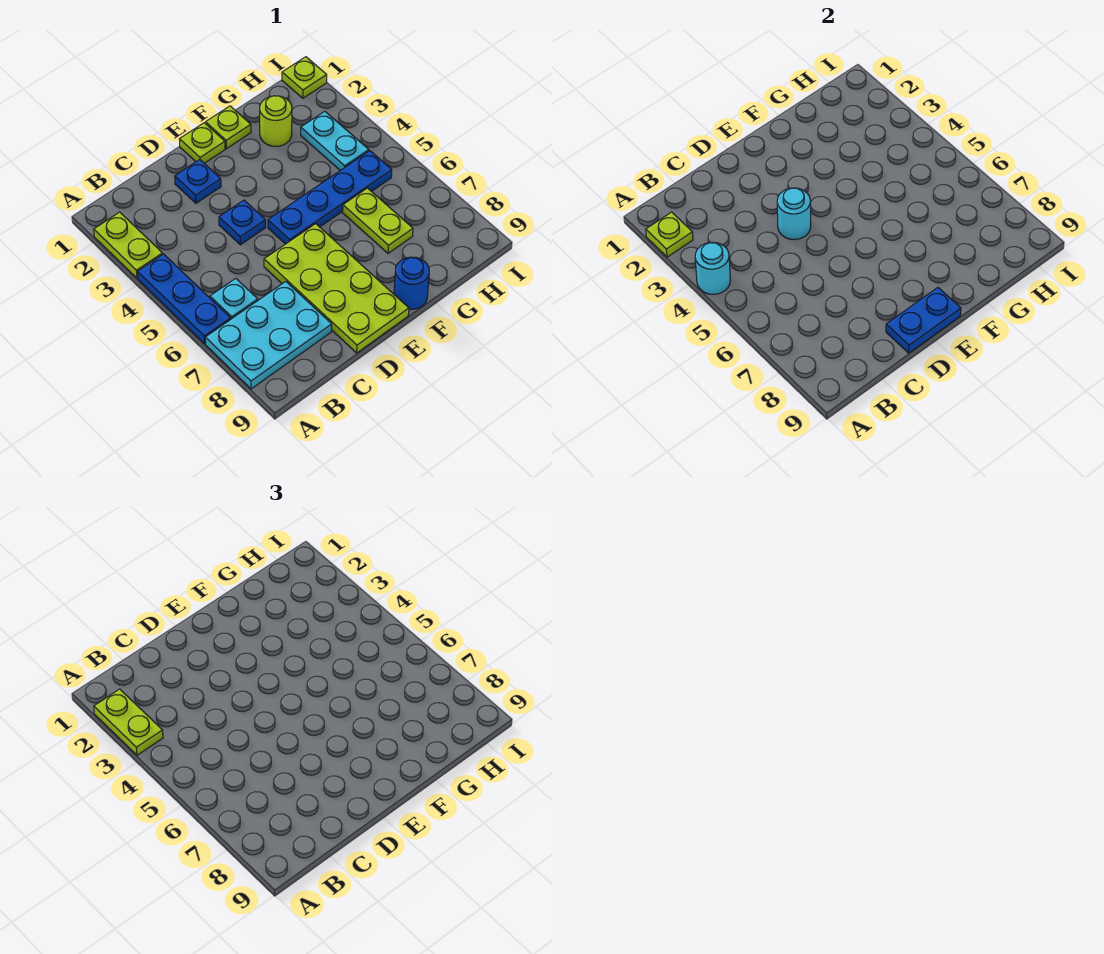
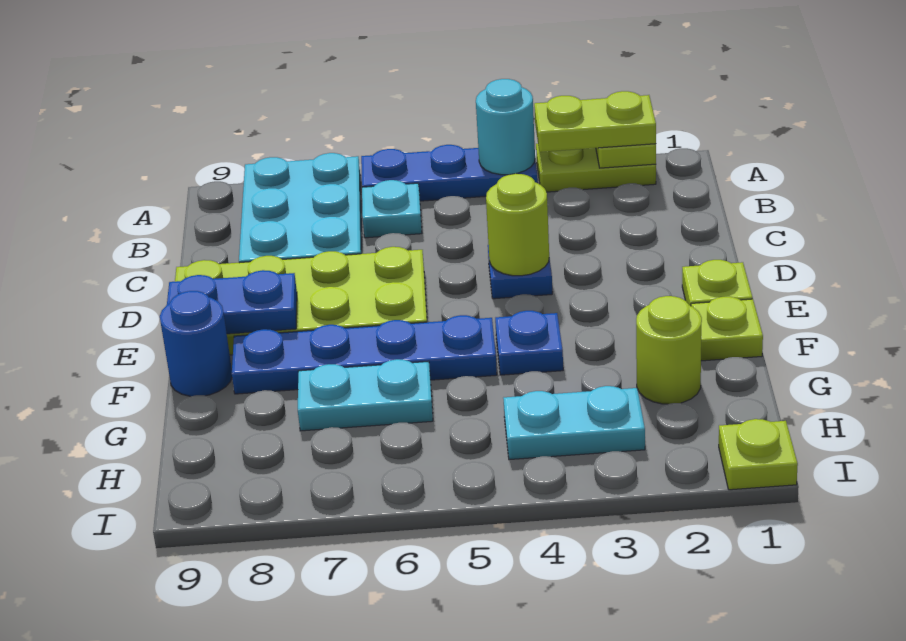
blue 1x1 plate [175,160,221,203] -> blue 1x1 plate moved to [495,311,563,375]
cyan 1x1 round brick [777,188,811,240] -> lime 1x1 round brick [486,174,549,276]
blue 1x2 plate [886,288,961,353] -> blue 1x2 plate turned to [167,270,297,334]
blue 1x4 plate [268,151,392,244] -> blue 1x4 plate turned to [232,315,497,394]
lime 1x2 plate [343,188,413,253] -> cyan 1x2 plate [298,359,433,431]

